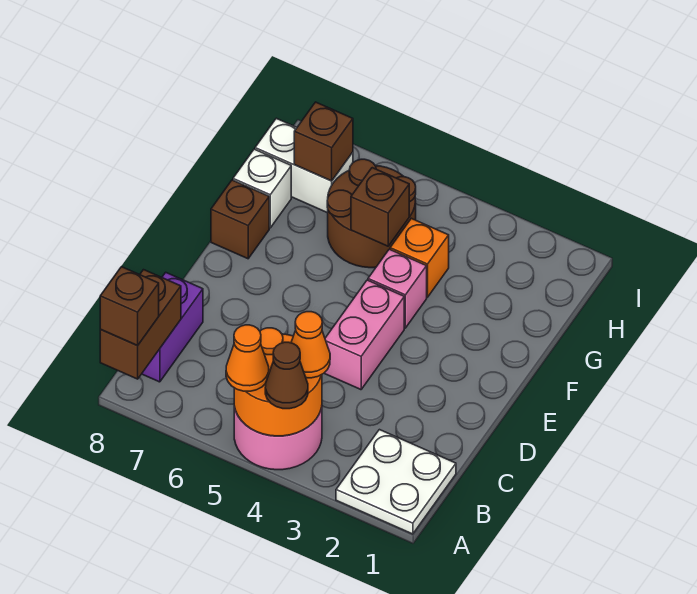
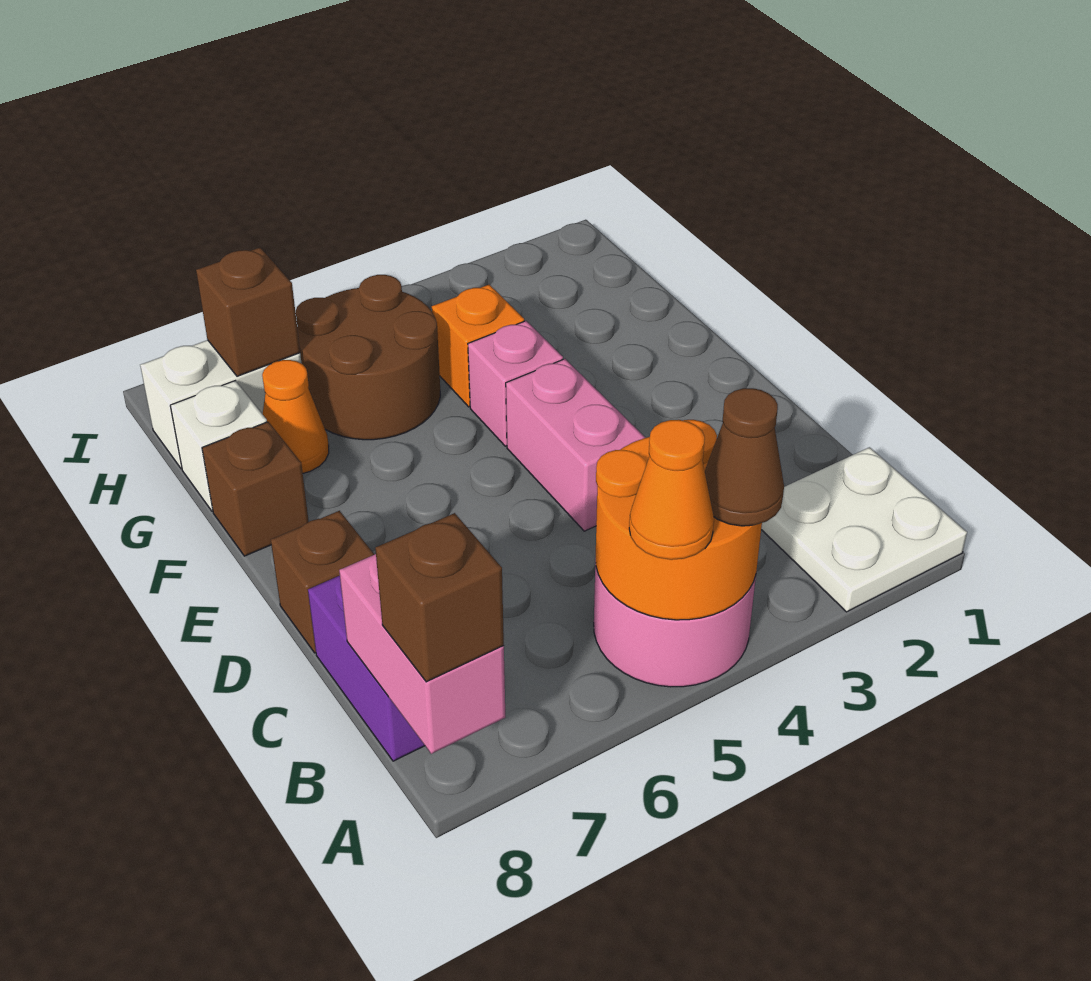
brown 1x2 brick [100,270,181,379] -> pink 1x2 brick [339,554,505,754]
orange 1x1 cone [291,312,330,378] -> orange 1x1 cone moved to [262,360,329,473]
brown 1x1 brick [351,168,409,246] -> brown 1x1 brick moved to [271,511,374,653]

